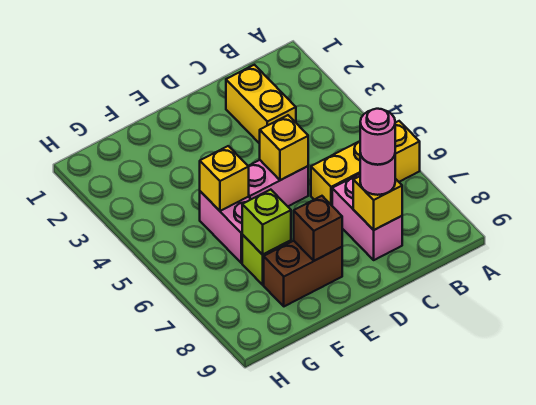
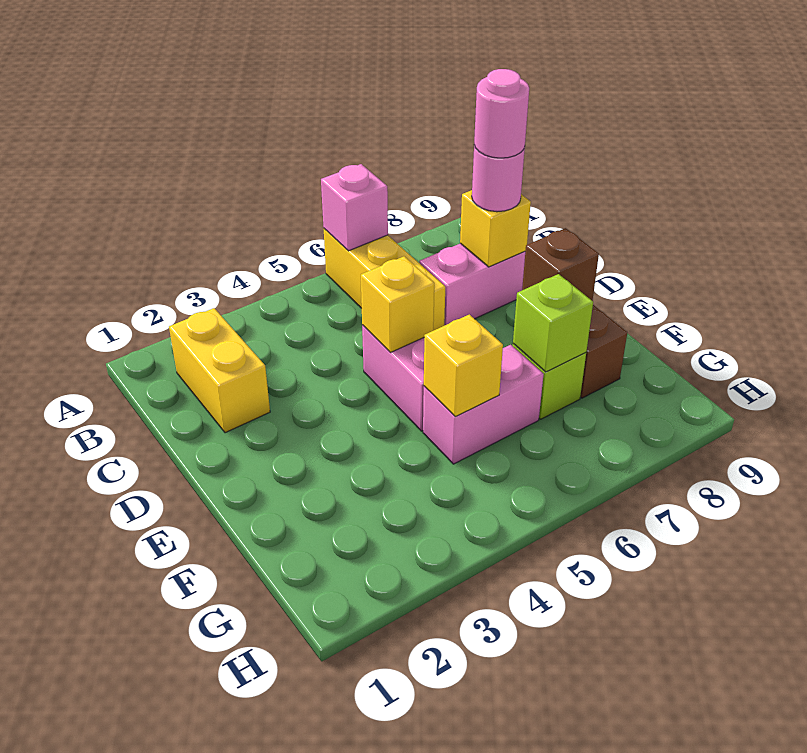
none -> pink 1x1 brick [321,164,388,251]
yellow 1x2 brick [226,65,296,144] -> yellow 1x2 brick turned to [169,308,270,433]

